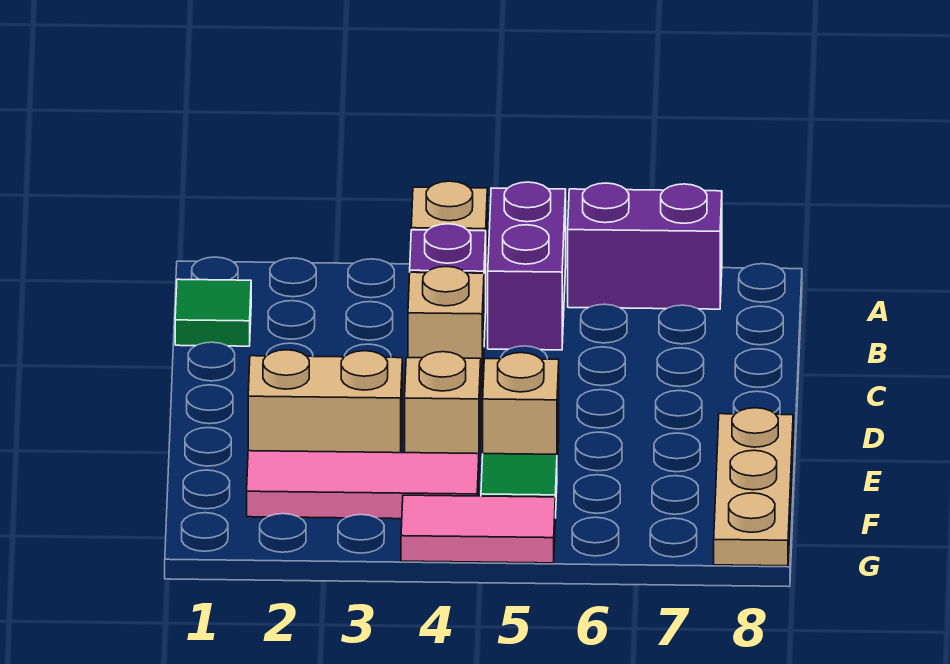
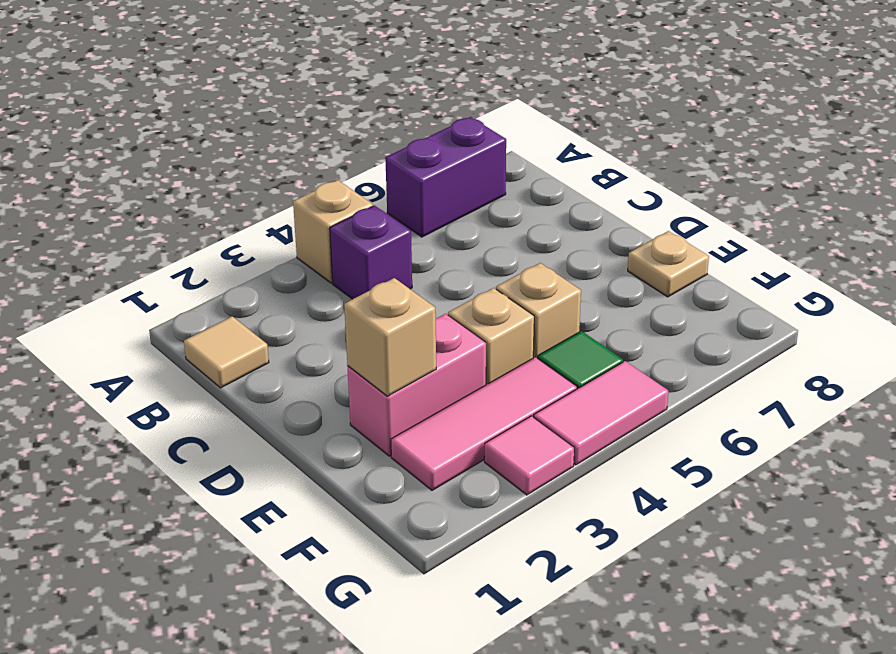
purple 1x2 brick [488,182,566,350] -> none
green 1x1 tile [175,279,251,346] -> tan 1x1 tile [184,316,269,388]
tan 1x1 brick [408,266,484,392] -> tan 1x1 brick moved to [344,278,436,396]
tan 1x2 brick [248,350,402,453] -> pink 1x2 brick [348,314,486,456]
tan 1x3 plate [714,408,793,566] -> tan 1x1 plate [628,231,709,297]
none -> pink 1x1 tile [484,416,574,495]

